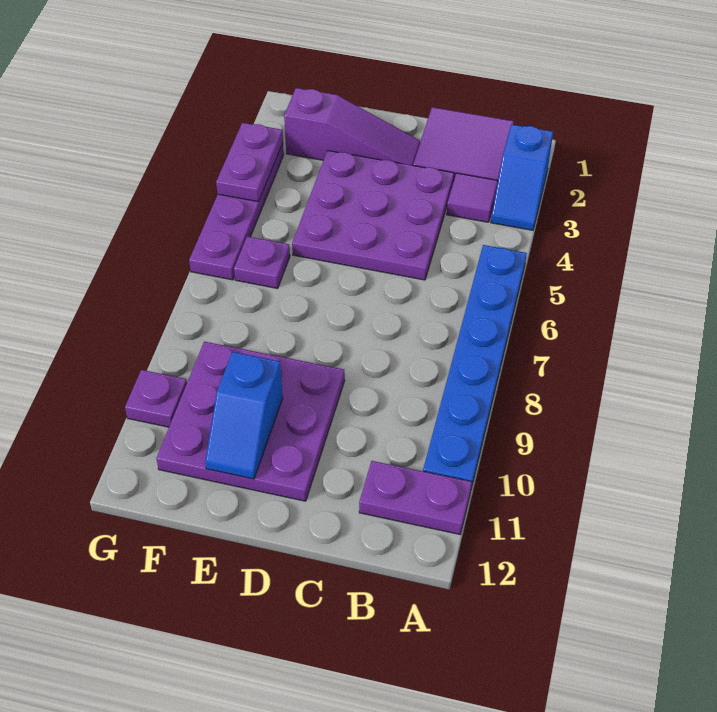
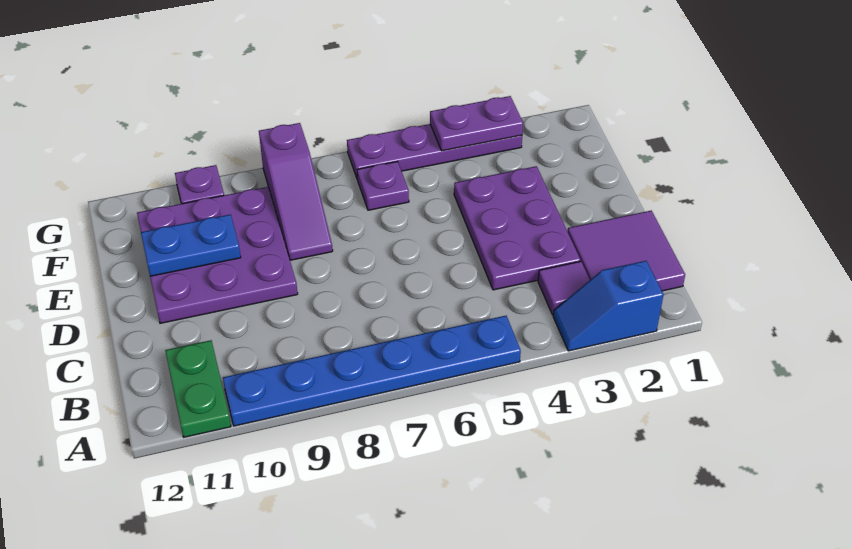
purple 1x2 plate [359,461,472,534] -> green 1x2 plate [165,340,231,437]
purple 3x3 plate [292,150,454,280] -> purple 2x3 plate [454,166,580,290]
purple 1x3 slope [284,88,420,165] -> purple 1x3 slope moved to [259,123,333,260]
blue 1x2 slope [205,352,283,479] -> blue 1x2 plate [141,215,241,276]

